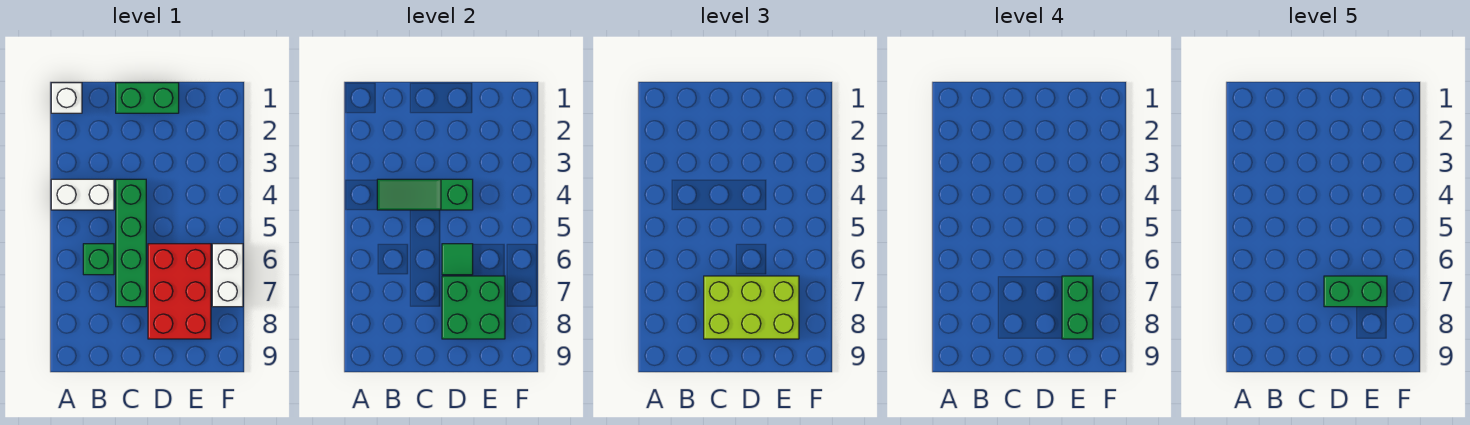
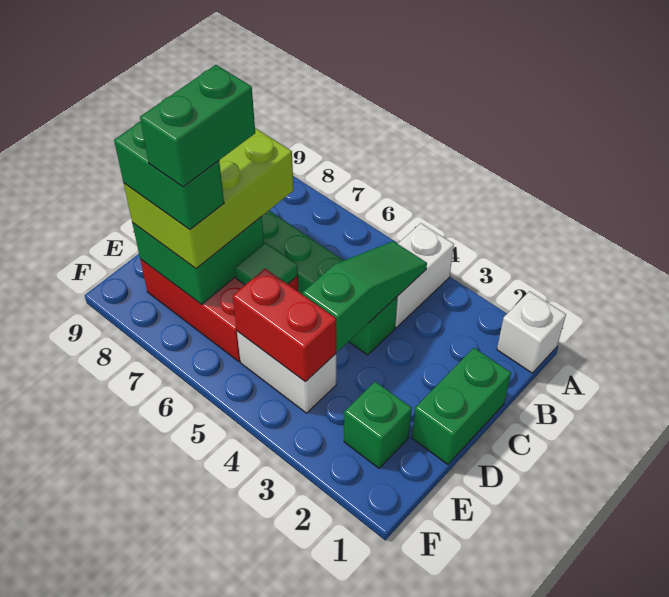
green 1x1 brick [83,244,114,275] -> green 1x1 brick moved to [344,382,412,468]
none -> red 1x2 brick [233,269,336,382]
white 1x2 brick [212,244,243,307] -> white 1x2 brick moved to [237,331,336,413]

